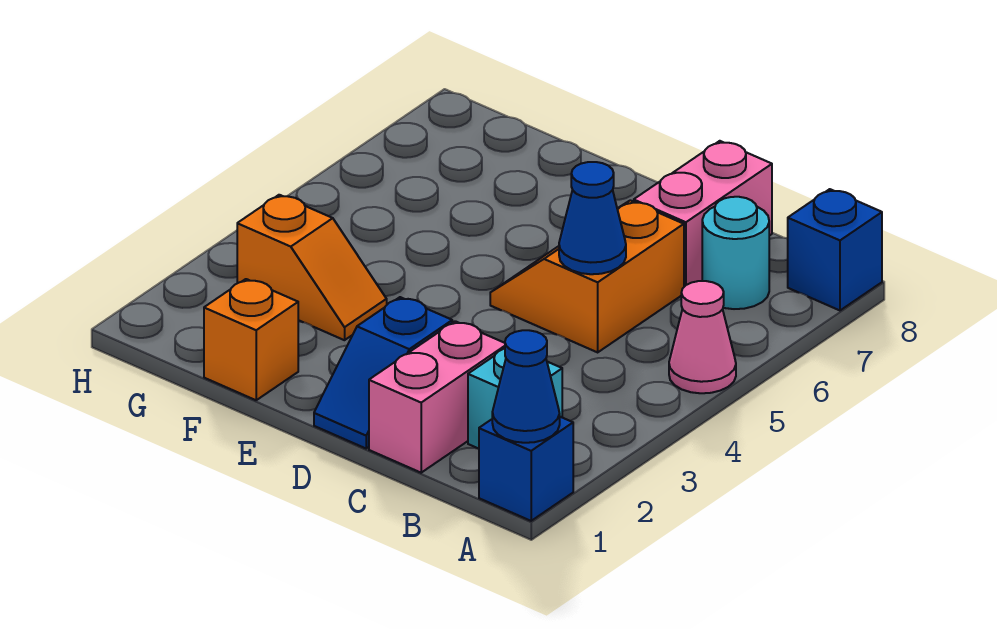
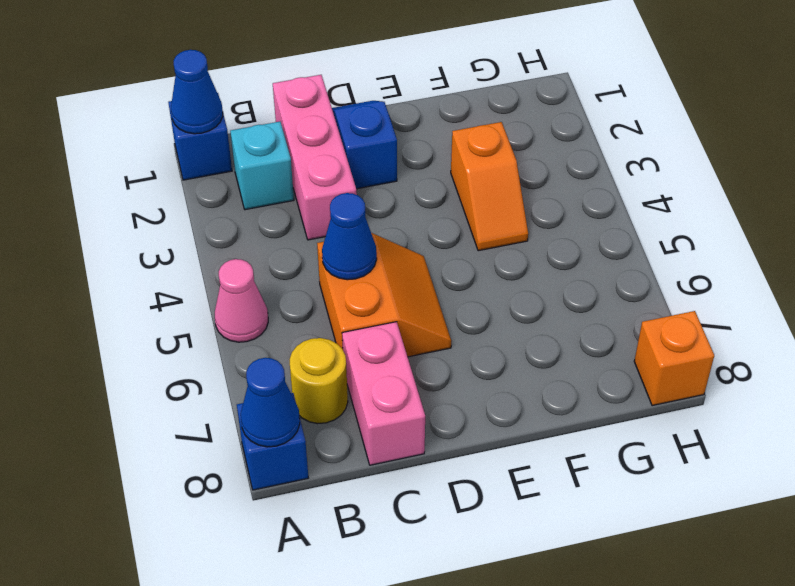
none -> blue 1x1 cone [241,358,300,447]
cyan 1x1 round brick [702,197,769,309] -> yellow 1x1 round brick [290,338,348,424]
pink 1x2 brick [369,321,505,473] -> pink 1x3 brick [273,75,357,240]
orange 1x1 brick [204,279,298,400] -> orange 1x1 brick moved to [634,311,714,406]
orange 1x2 slope [237,195,387,340] -> orange 1x2 slope turned to [451,122,528,251]

